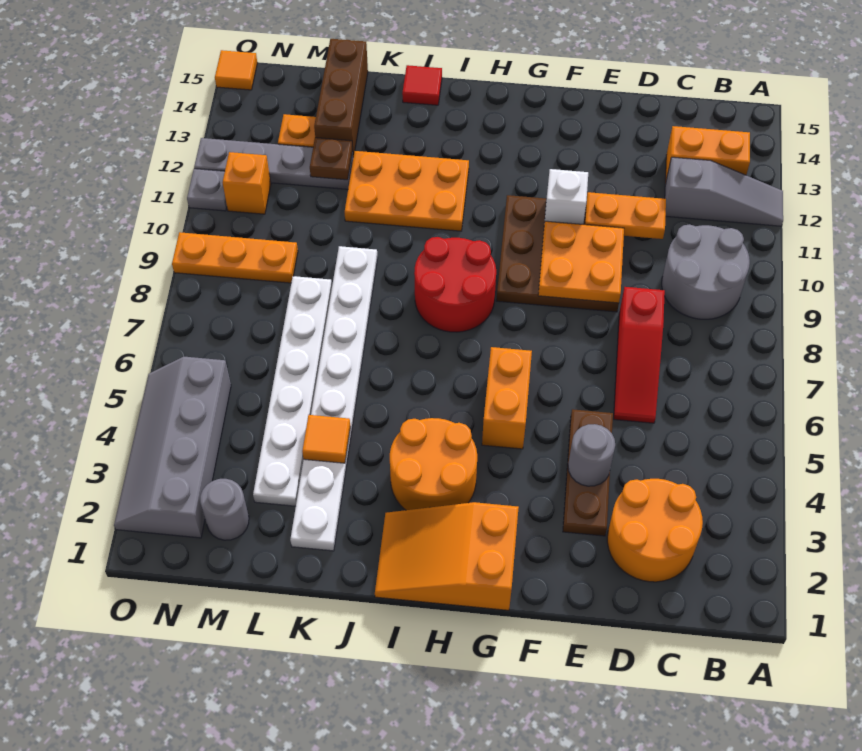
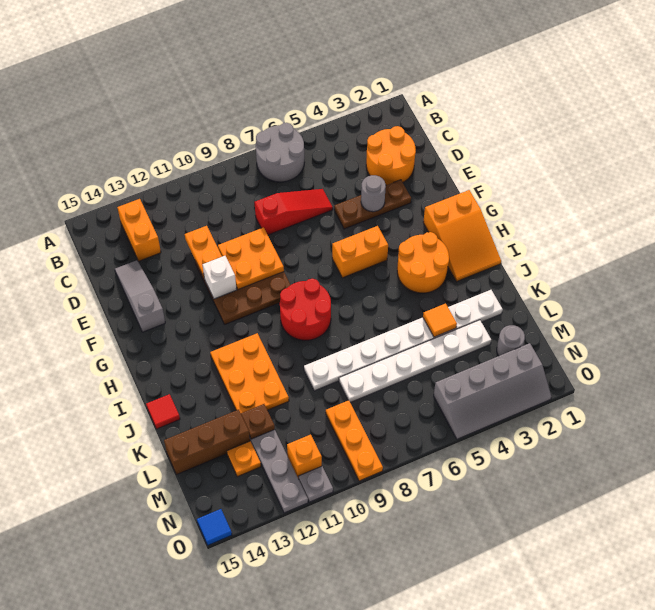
grey 1x3 slope [665,157,783,226] -> grey 1x3 slope moved to [115,260,165,332]
grey 2x2 round brick [662,224,750,319] -> grey 2x2 round brick moved to [256,123,304,182]
orange 1x1 tile [215,50,257,90] -> blue 1x1 tile [197,509,232,545]

